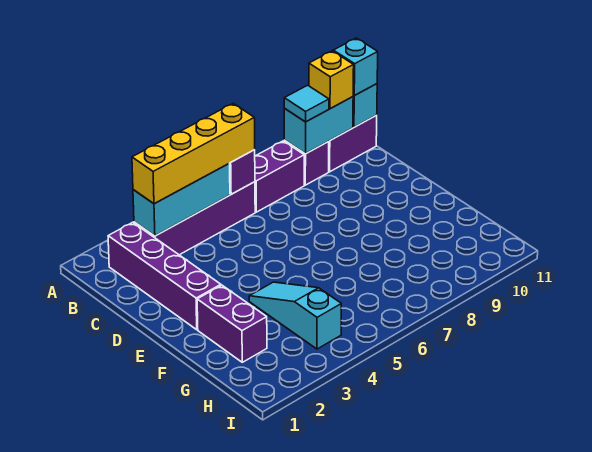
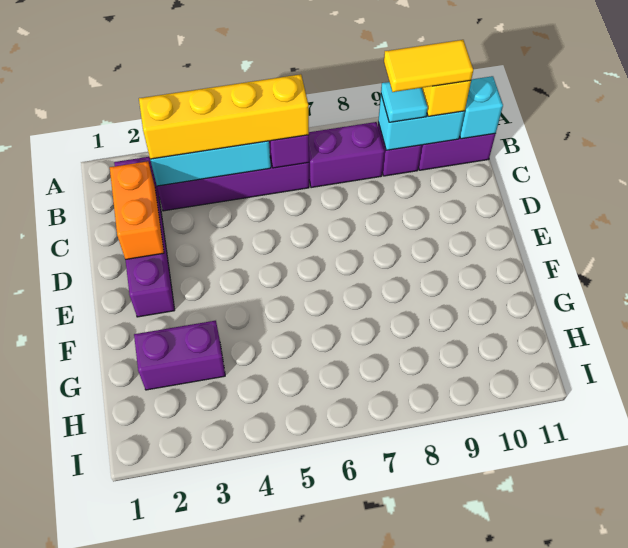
none -> yellow 1x2 tile [384,40,473,92]
cyan 1x1 brick [333,38,378,96] -> none
none -> orange 1x2 brick [110,161,164,260]
purple 1x2 brick [197,285,267,362] -> purple 1x2 brick turned to [134,321,225,390]
cyan 1x3 slope [249,282,341,349] -> none

